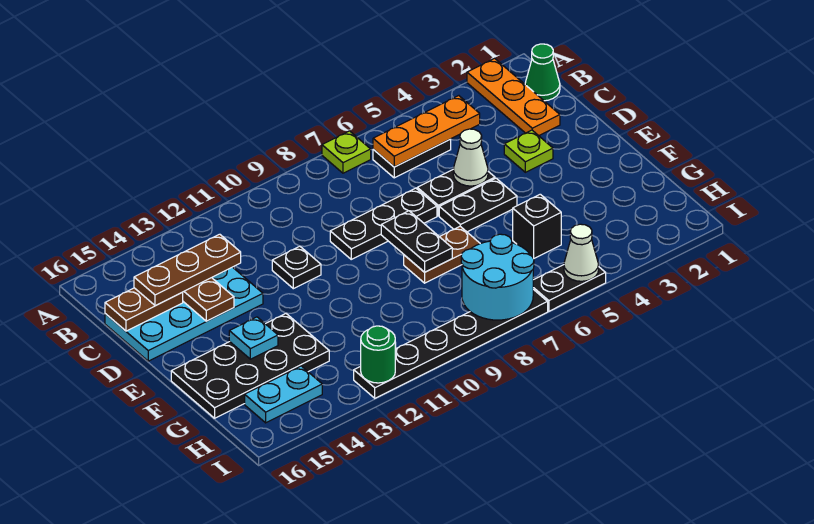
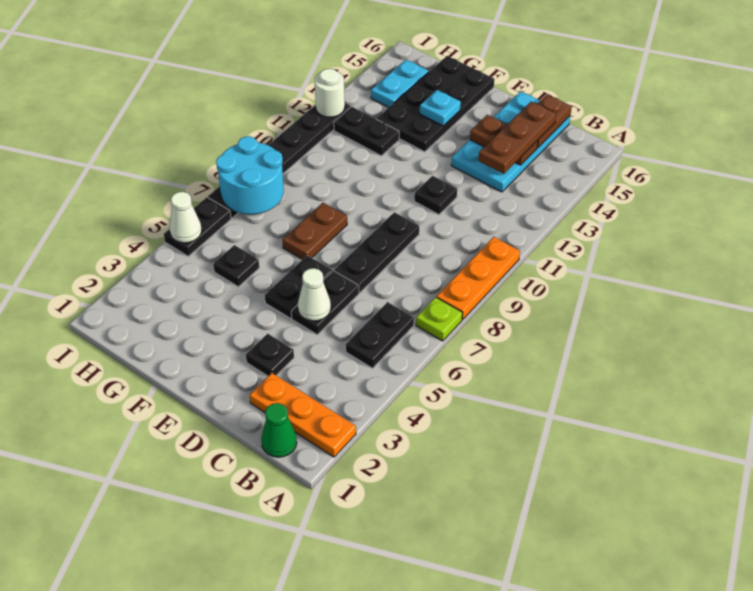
orange 1x3 plate [373,96,480,167] -> orange 1x3 plate moved to [437,237,520,320]
lime 1x1 plate [504,130,553,172] -> black 1x1 plate [246,334,294,376]
black 1x2 plate [381,211,452,272] -> black 1x2 plate moved to [334,107,399,156]
black 1x1 brick [513,194,561,259] -> black 1x1 plate [213,245,259,287]
green 1x1 round brick [361,326,395,383] -> white 1x1 round brick [315,69,345,117]

